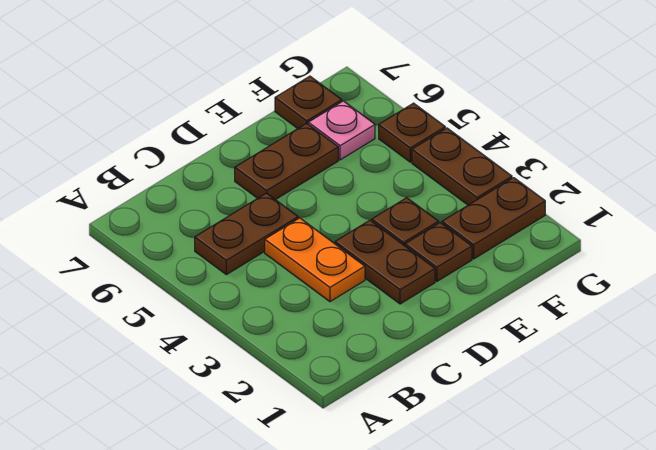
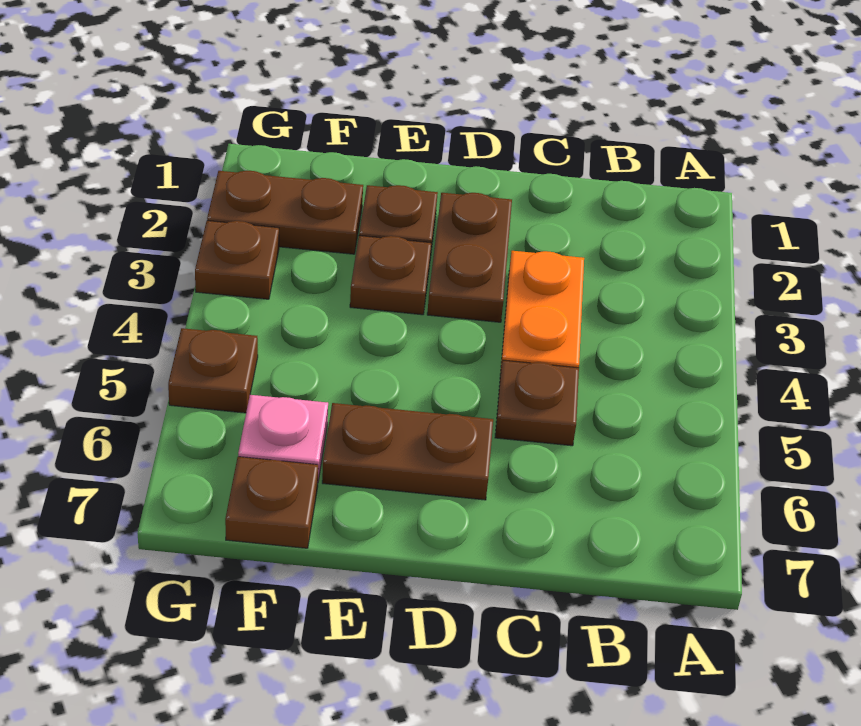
brown 1x2 plate [195,193,298,275] -> brown 1x1 plate [495,360,579,446]
brown 1x2 plate [412,128,512,205] -> brown 1x1 plate [195,221,279,299]

